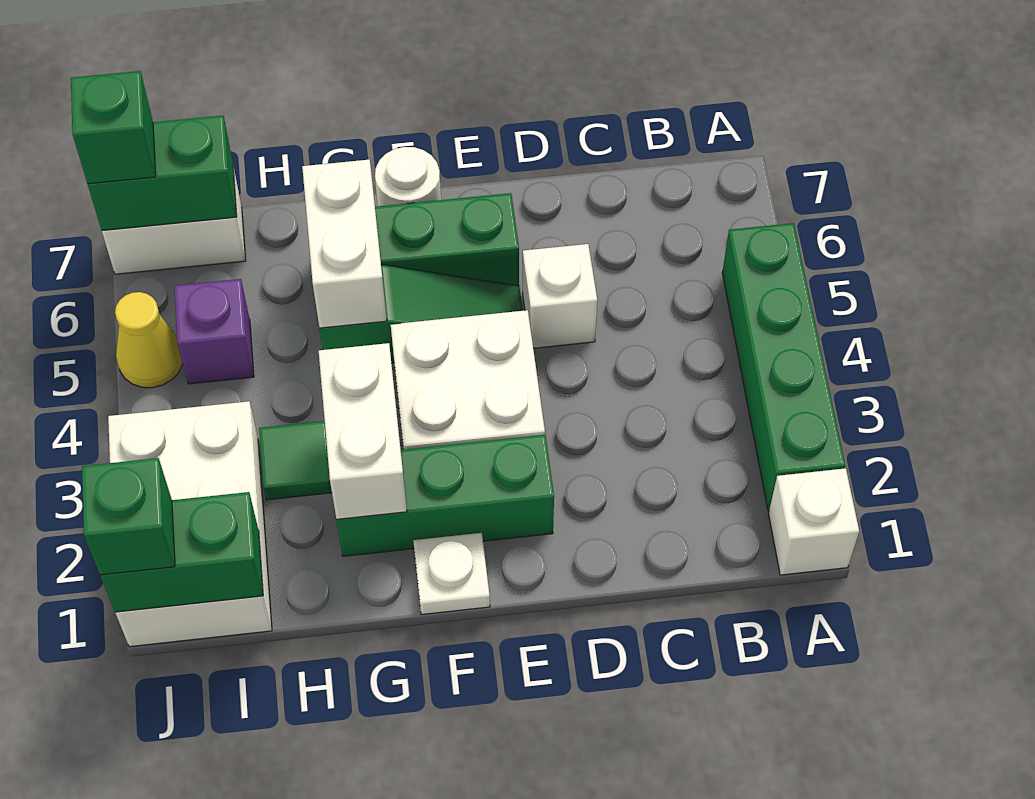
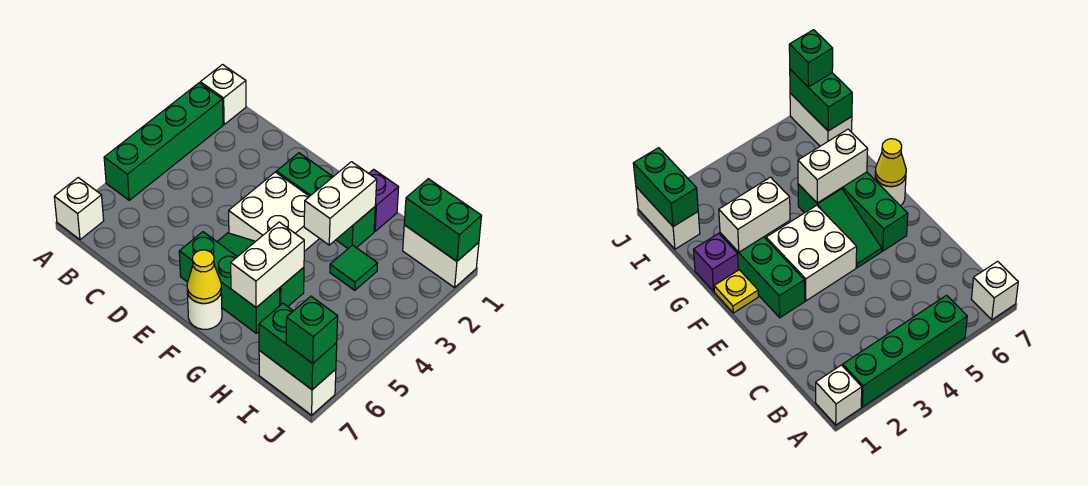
white 1x1 brick [523,244,597,348] -> white 1x1 brick moved to [54,178,104,240]
white 1x1 plate [413,533,490,615] -> yellow 1x1 plate [714,270,758,313]
white 2x3 brick [108,401,272,647] -> white 1x2 brick [403,225,479,288]
purple 1x1 brick [174,279,254,384] -> purple 1x1 brick moved to [369,169,399,231]
green 1x1 brick [82,458,175,575] -> none
yellow 1x1 cone [115,292,183,388] -> yellow 1x1 cone moved to [187,250,221,303]

